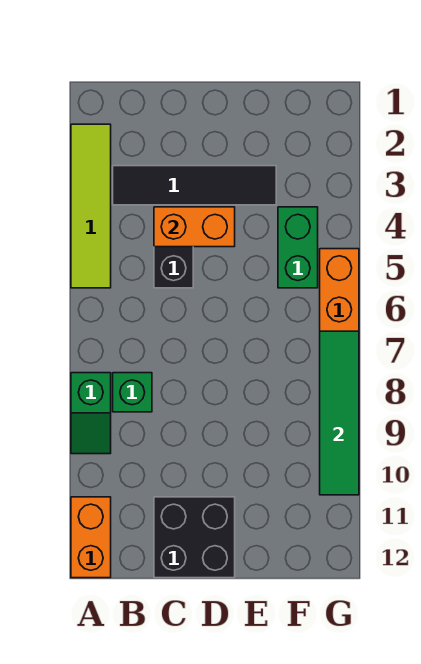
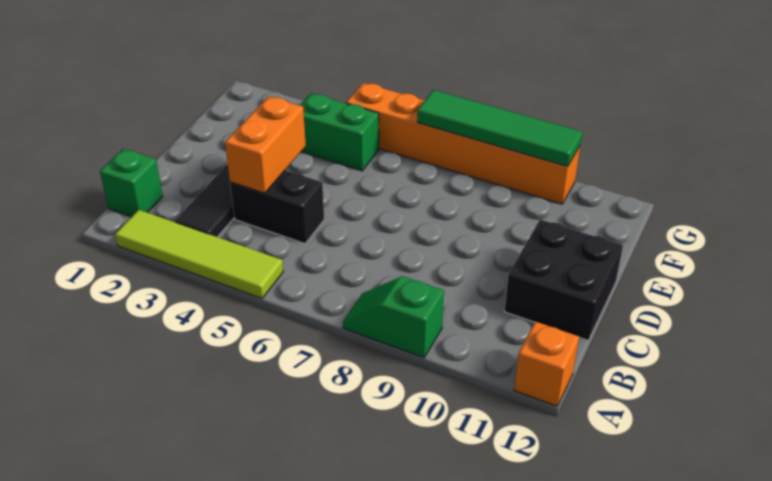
green 1x2 slope [71,373,111,454] -> green 1x2 slope turned to [343,276,444,358]
orange 1x2 brick [71,497,111,578] -> orange 1x1 brick [514,322,579,406]
green 1x1 brick [113,373,152,412] -> green 1x1 brick moved to [100,149,163,217]

